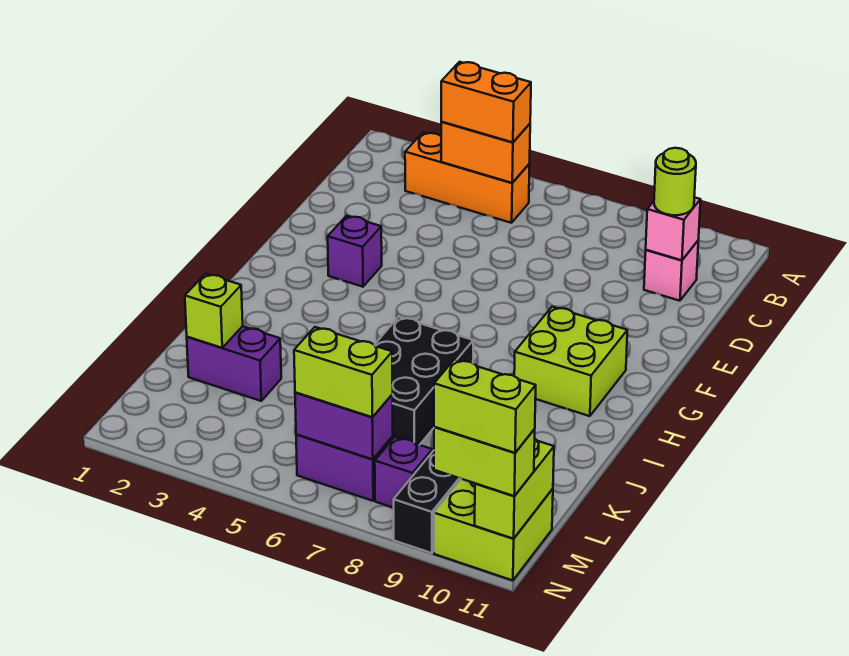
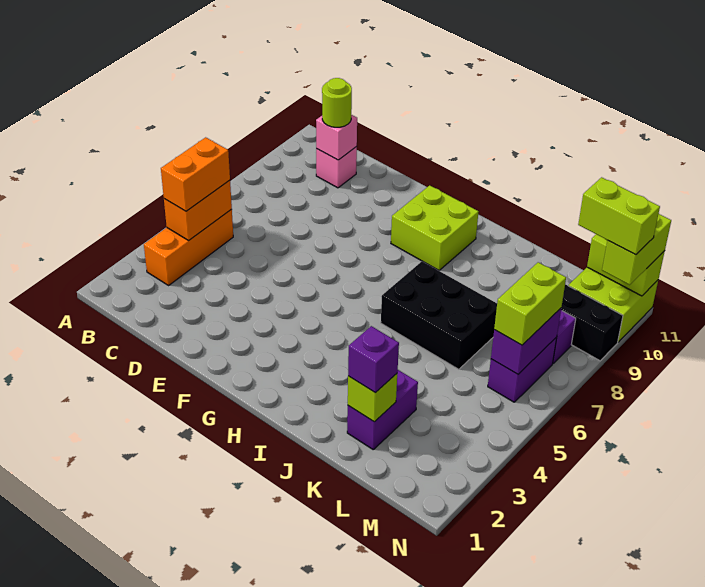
purple 1x1 brick [328,216,382,287] -> purple 1x1 brick moved to [348,326,399,393]
lime 1x2 brick [434,359,536,453] -> lime 1x2 brick turned to [578,177,660,255]

